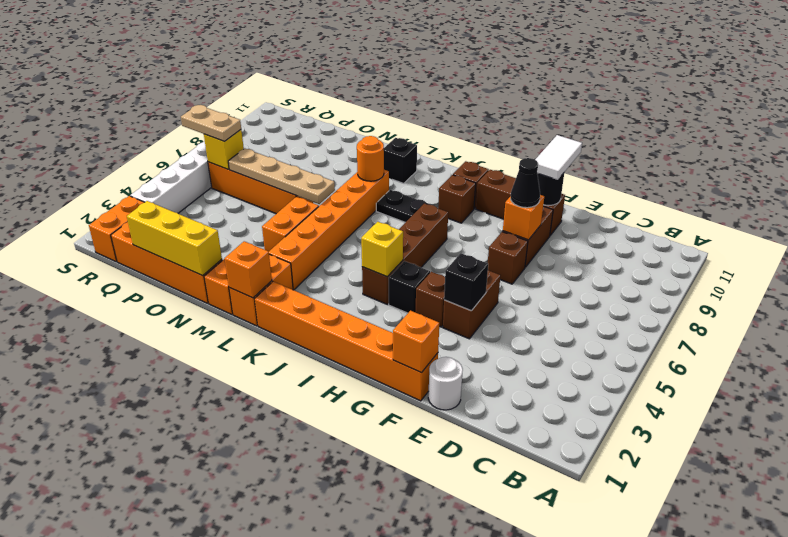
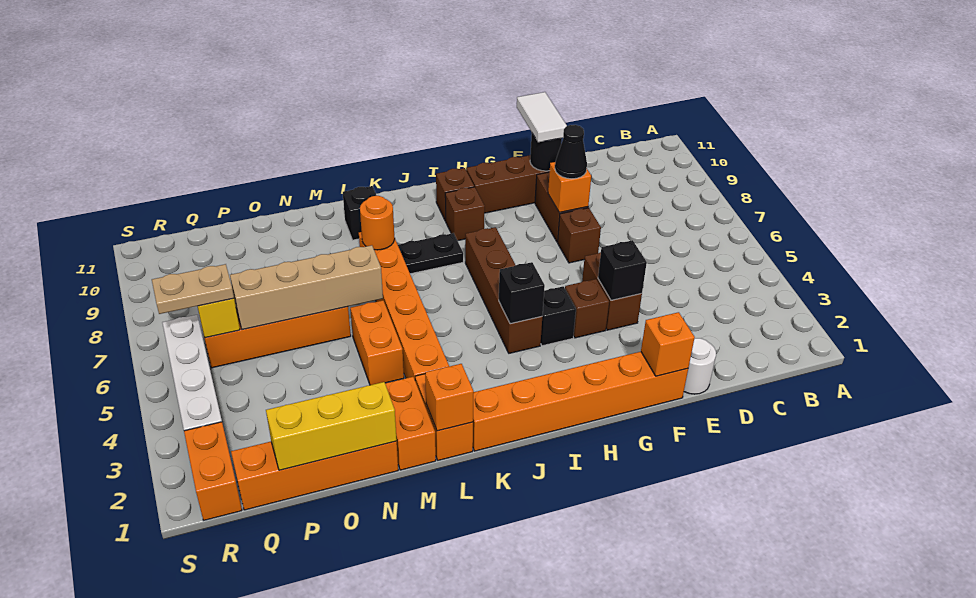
yellow 1x1 brick [361,222,403,277] -> black 1x1 brick [499,262,545,324]
tan 1x4 plate [228,148,335,204] -> tan 1x4 brick [230,245,383,330]

